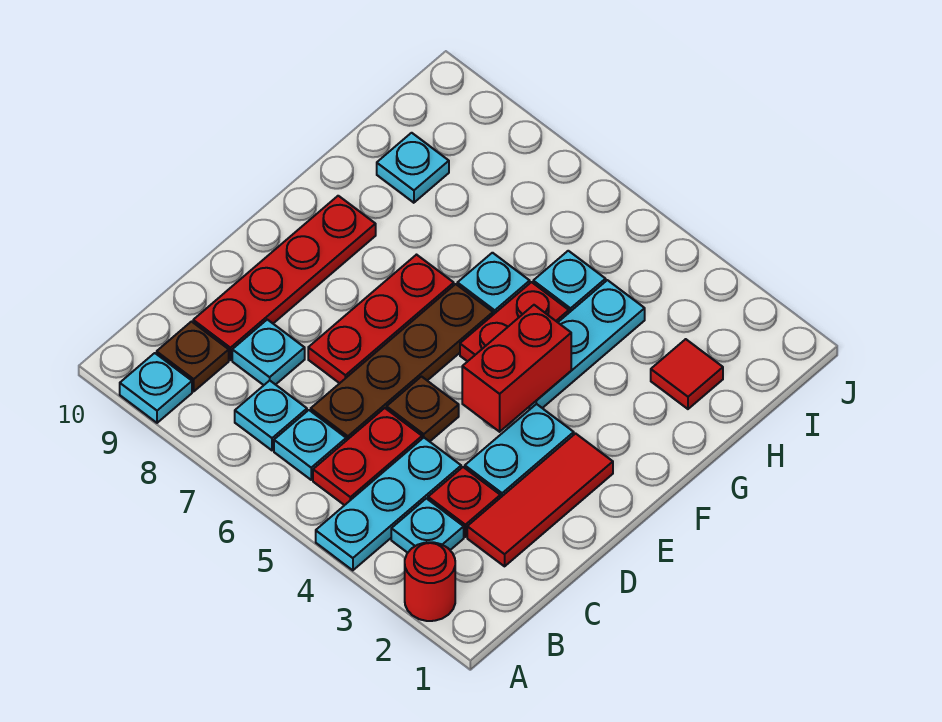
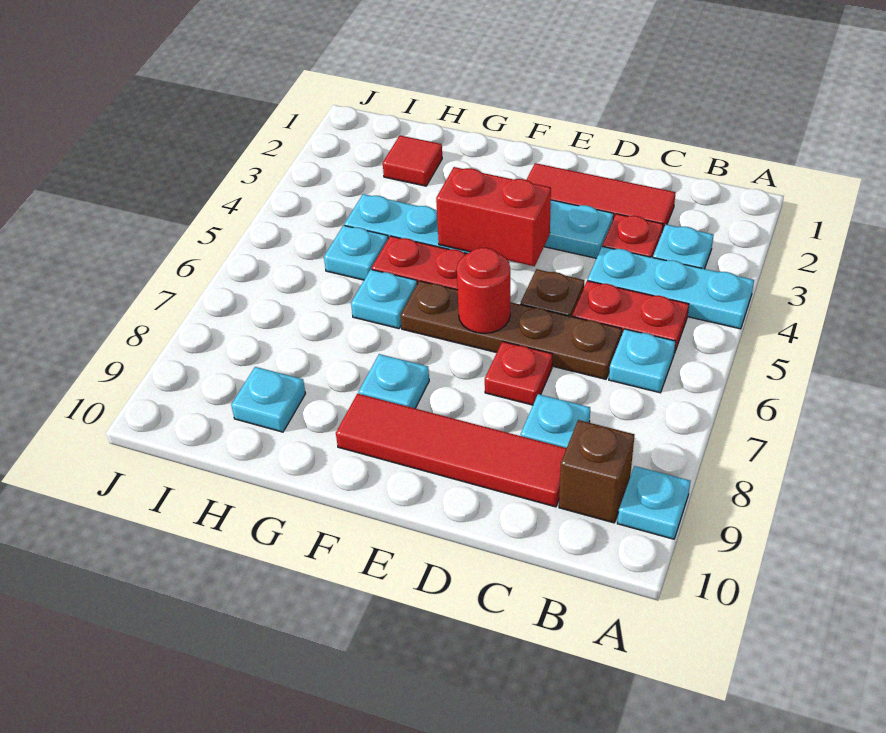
red 1x1 round brick [405,542,455,621] -> red 1x1 round brick moved to [457,248,510,333]
cyan 1x1 plate [235,381,307,450] -> cyan 1x1 plate moved to [359,354,429,408]
brown 1x1 plate [157,322,229,391] -> brown 1x1 brick [559,420,634,523]
red 1x4 plate [193,196,376,360] -> red 1x4 tile [336,394,567,507]
red 1x3 plate [308,255,454,383] -> red 1x1 plate [485,341,552,405]

